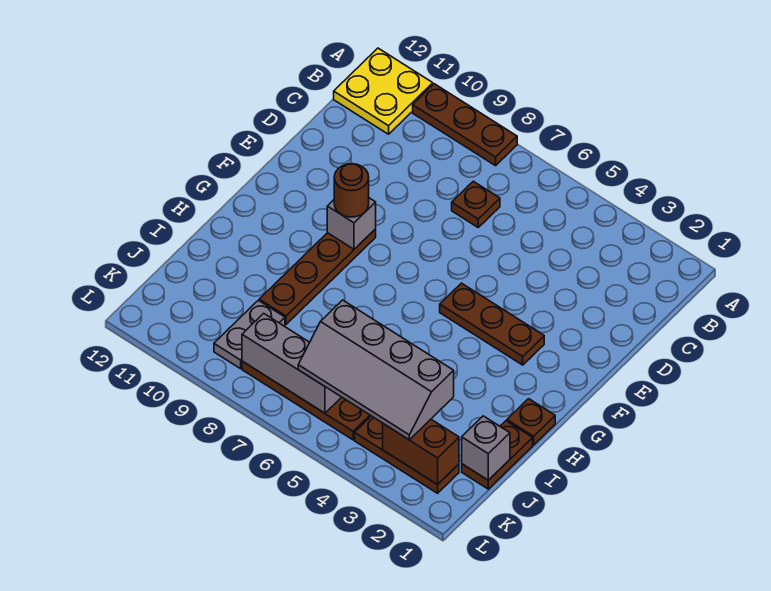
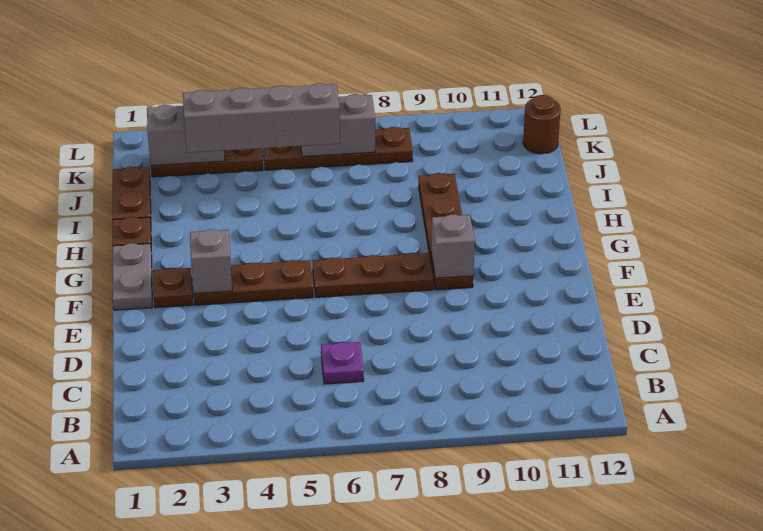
brown 1x3 plate [413,84,517,166] -> brown 1x3 plate moved to [313,253,433,297]
yellow 2x2 plate [334,48,433,134] -> none
none -> purple 1x1 plate [321,342,364,384]
brown 1x1 plate [452,181,500,227] -> brown 1x1 plate moved to [153,268,193,308]
brown 1x1 round brick [334,164,369,217] -> brown 1x1 round brick moved to [523,95,561,154]
grey 1x1 brick [462,416,510,480] -> grey 1x1 brick moved to [190,229,232,293]
grey 1x2 plate [214,300,285,369] -> grey 1x2 plate moved to [113,243,152,310]
brown 1x2 brick [383,419,459,485] -> grey 1x2 brick [147,105,225,166]
grey 1x3 brick [242,313,341,413] -> grey 1x2 brick [301,94,375,157]

